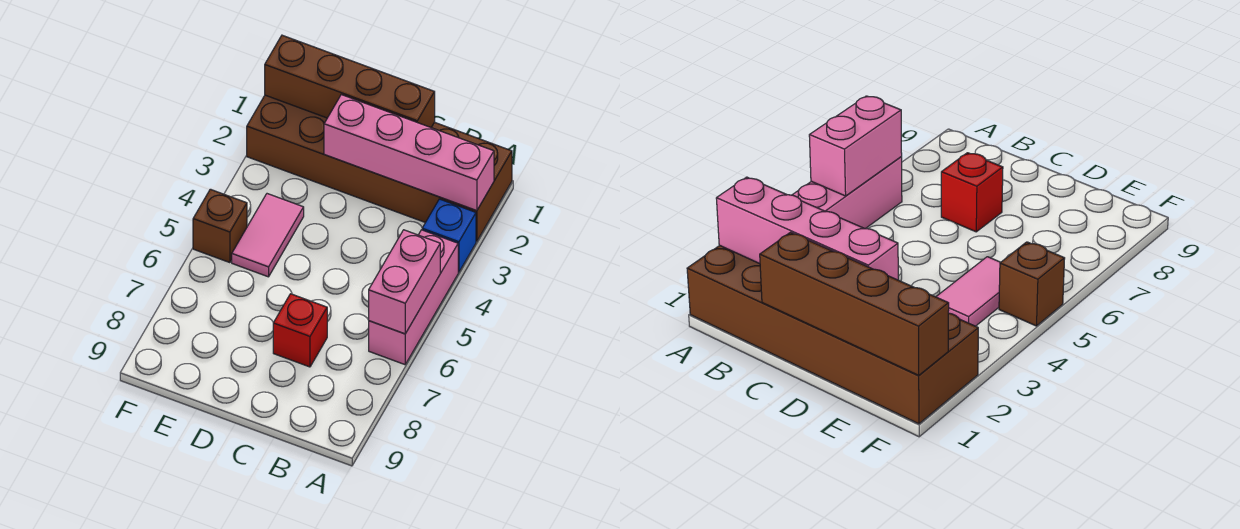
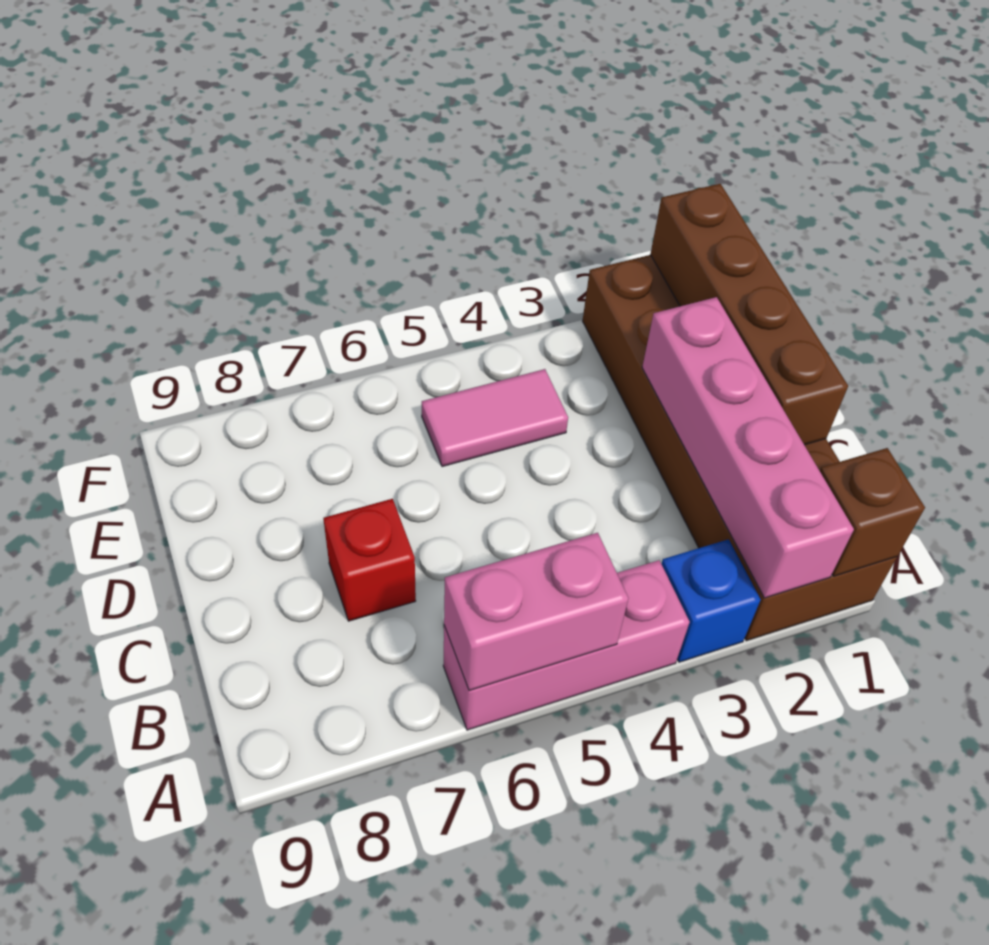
brown 1x1 brick [193,189,247,263] -> brown 1x1 brick moved to [820,448,925,576]

